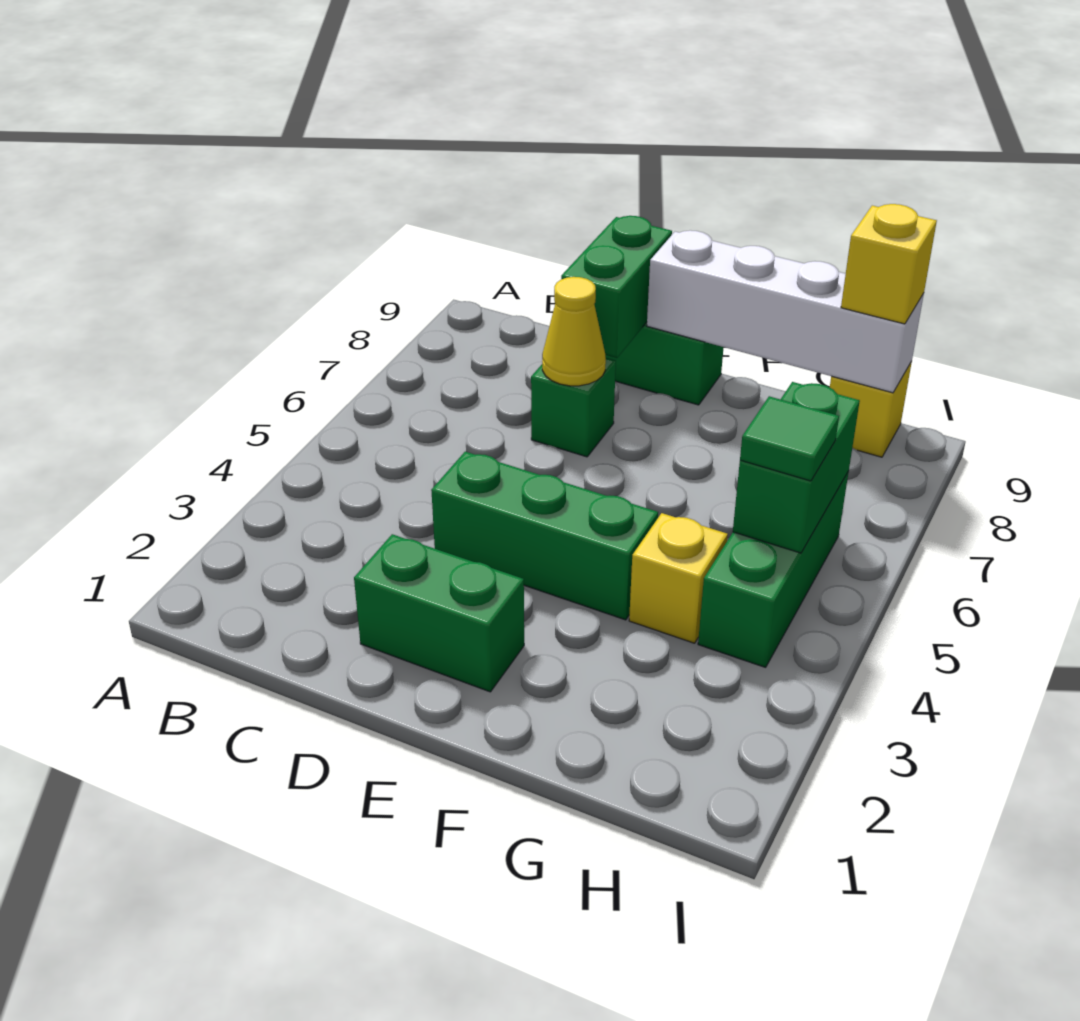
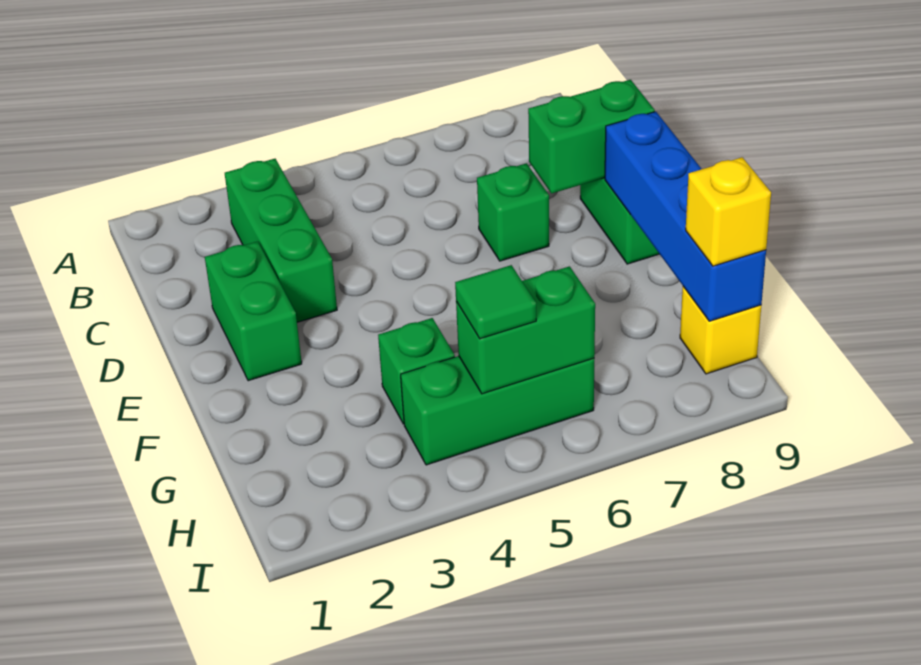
green 1x3 brick [431,452,658,620] -> green 1x3 brick moved to [225,159,337,322]
yellow 1x1 cone [542,277,606,386] -> none
white 1x4 brick [647,230,924,393] -> blue 1x4 brick [605,112,766,321]
yellow 1x1 brick [629,513,728,643] -> green 1x1 brick [378,318,455,424]

